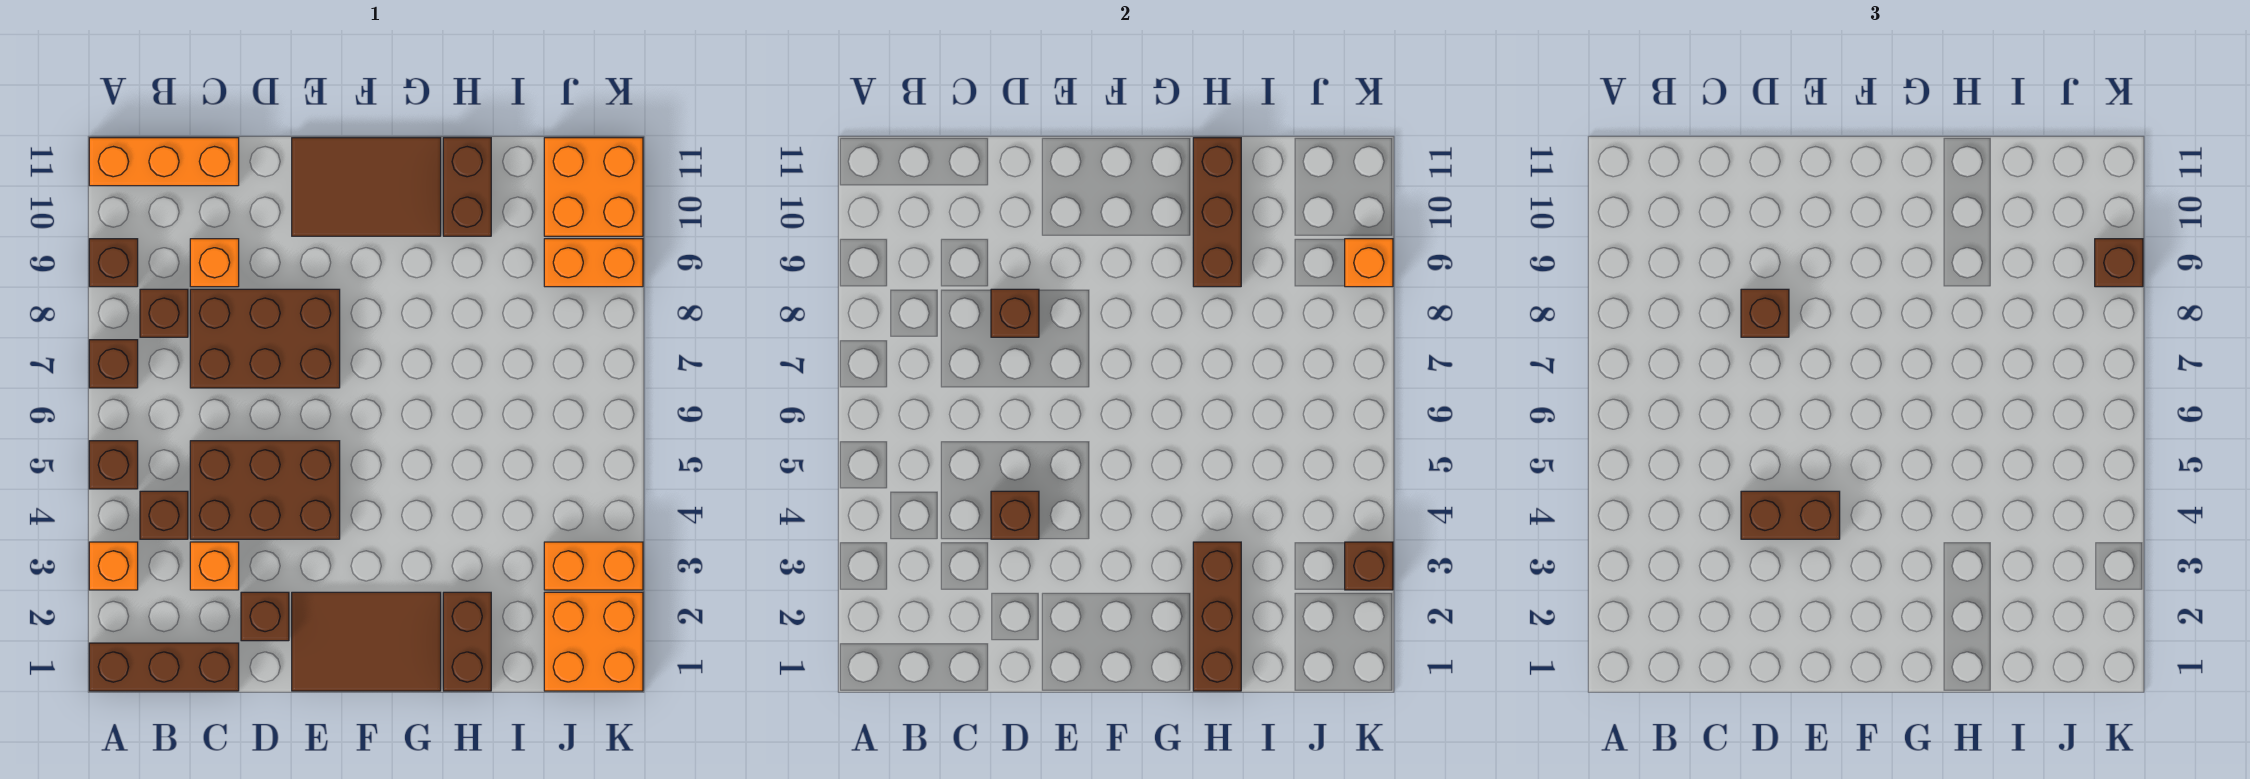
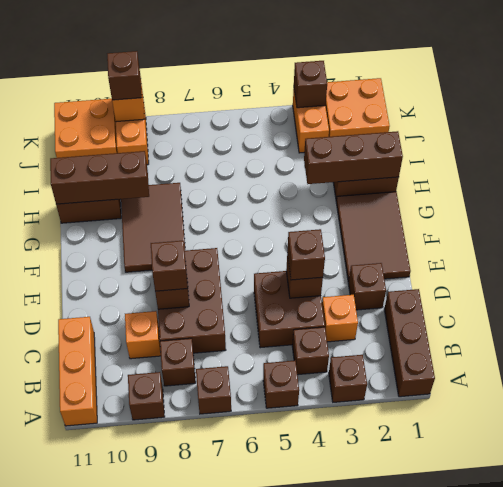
orange 1x1 brick [89,542,138,590] -> brown 1x1 brick [329,355,367,402]
brown 2x3 brick [190,441,340,539] -> brown 2x2 brick [254,271,325,348]
brown 1x2 brick [1741,491,1840,539] -> brown 1x1 brick [287,229,325,280]
brown 2x3 tile [292,138,441,236] -> brown 2x3 tile moved to [121,183,185,272]

